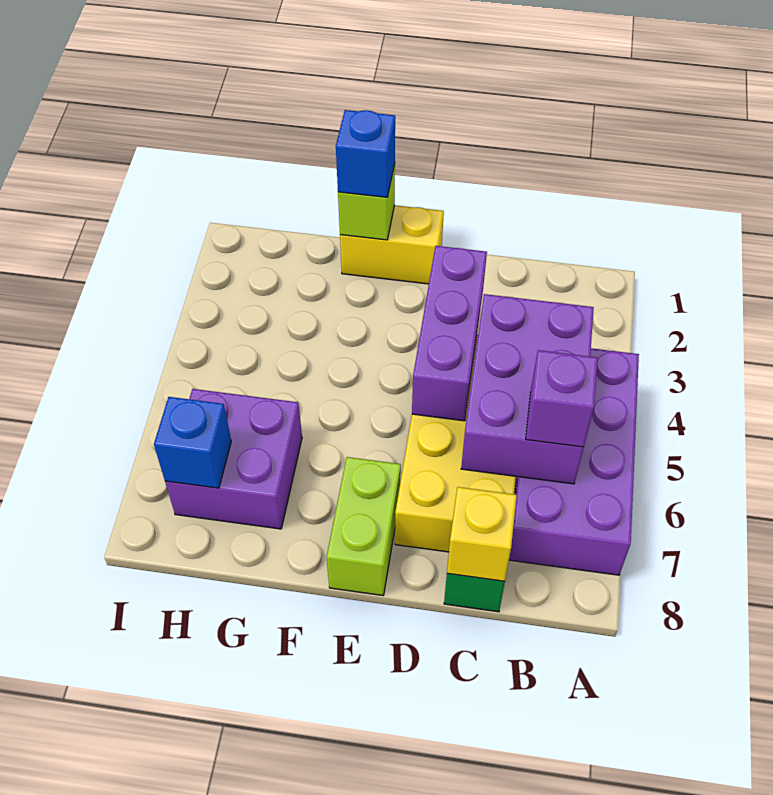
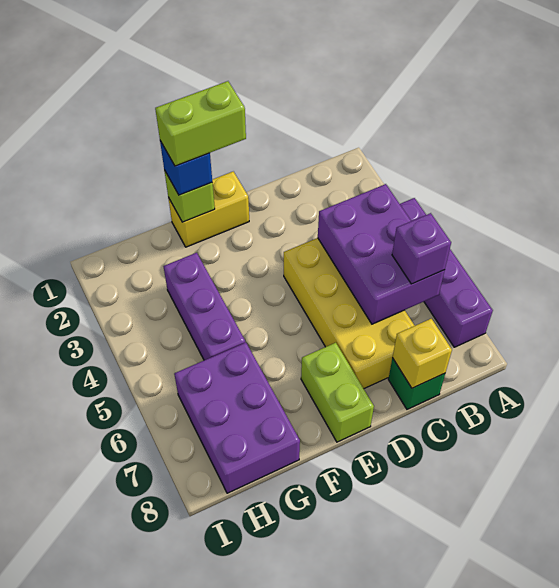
purple 2x4 brick [509,348,639,575] -> purple 1x4 brick [400,198,493,347]
purple 1x3 brick [412,246,487,421] -> purple 1x3 brick moved to [163,253,245,360]
none -> lime 1x2 brick [155,81,246,166]
purple 2x2 brick [165,389,302,529] -> purple 2x3 brick [174,342,300,493]
blue 1x1 brick [154,397,231,488] -> none

